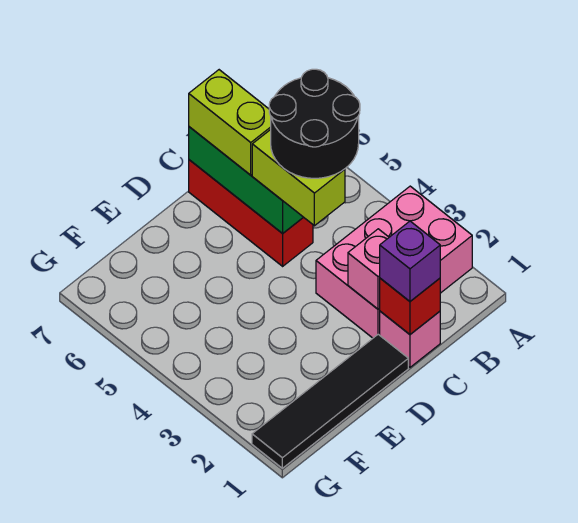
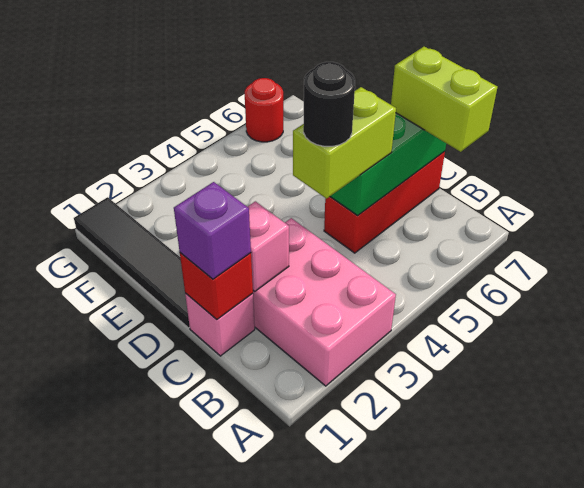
black 2x2 round brick [269,69,360,178] -> black 1x1 round brick [303,62,355,146]
lime 1x2 brick [189,70,271,175] -> lime 1x2 brick turned to [391,47,497,152]
none -> red 1x1 round brick [245,78,283,142]

